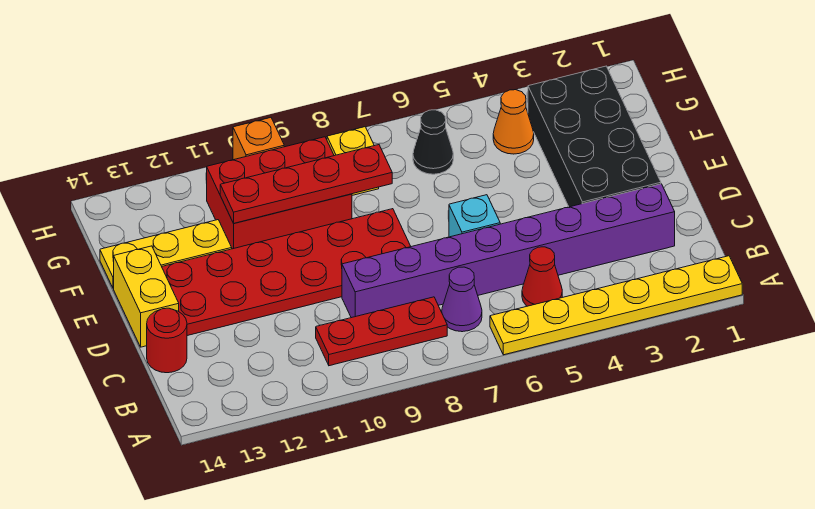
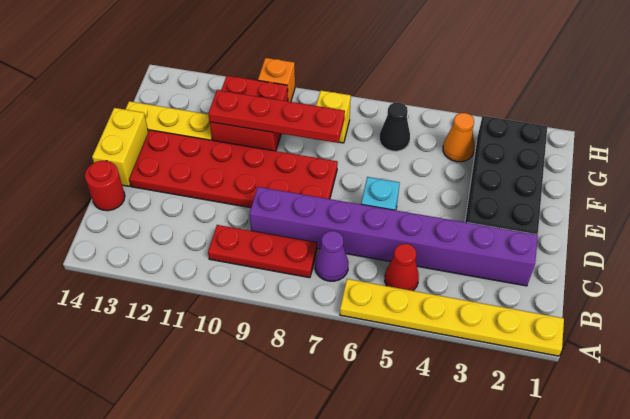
red 2x3 brick [207,137,352,249] -> red 2x2 brick [210,76,288,151]

